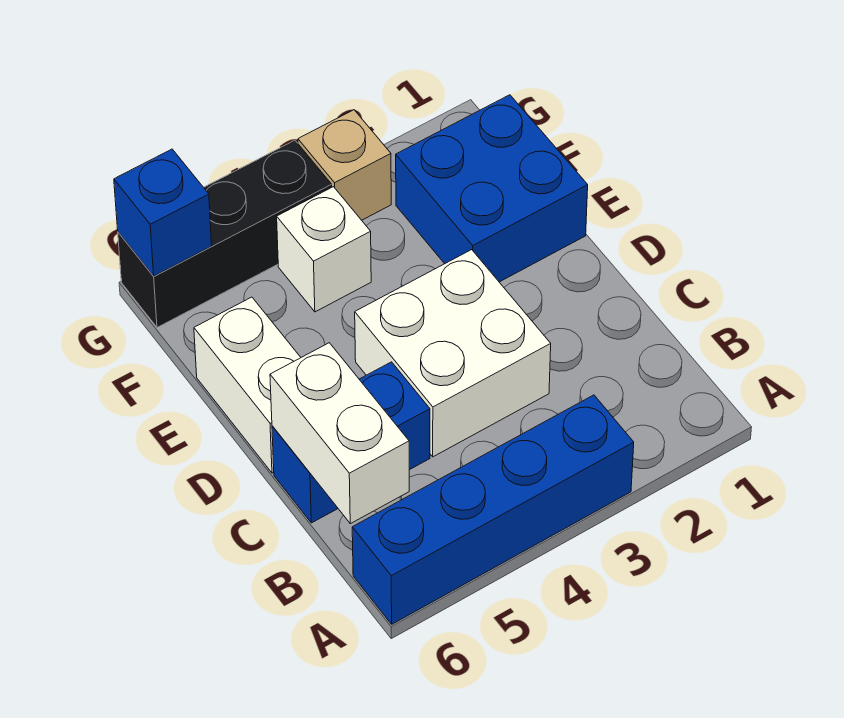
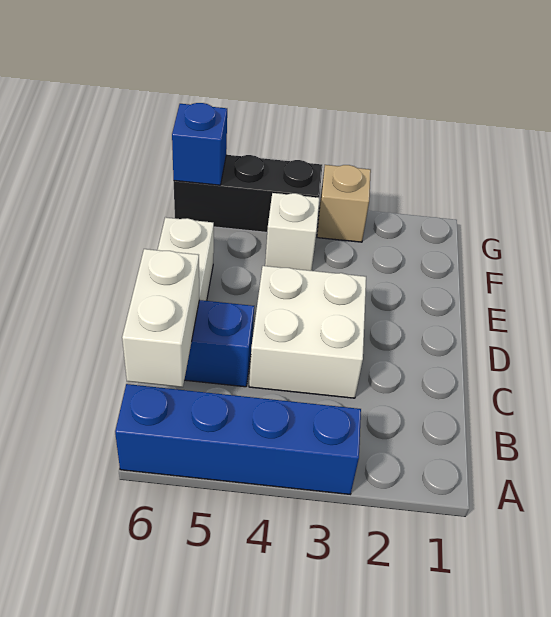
blue 2x2 brick [396,95,588,282] -> none

